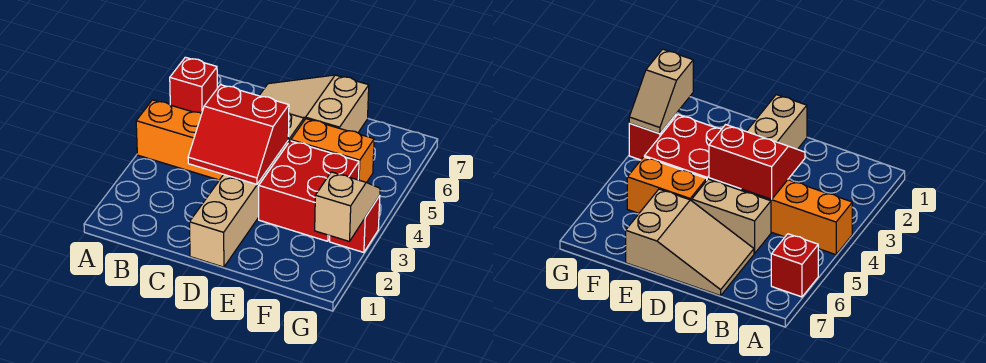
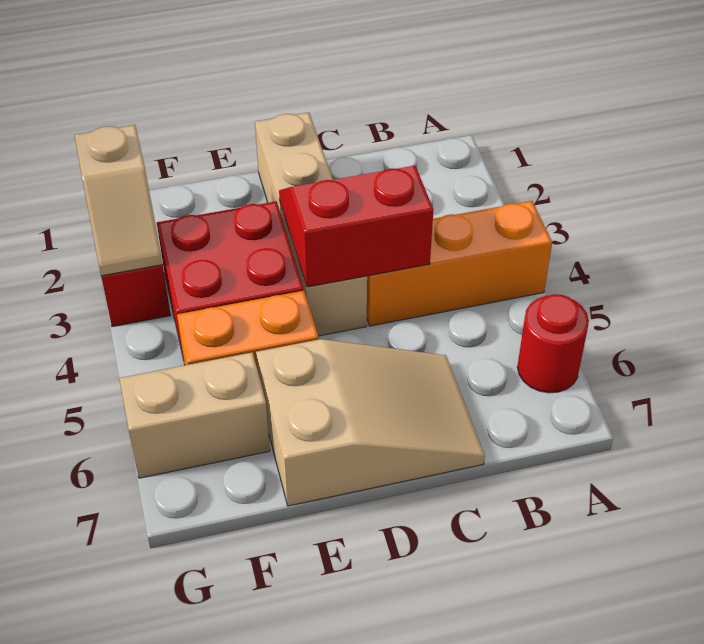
red 1x1 brick [170,57,217,113] -> red 1x1 round brick [517,294,589,393]
tan 1x2 brick [692,179,771,253] -> tan 1x2 brick moved to [119,352,270,478]

